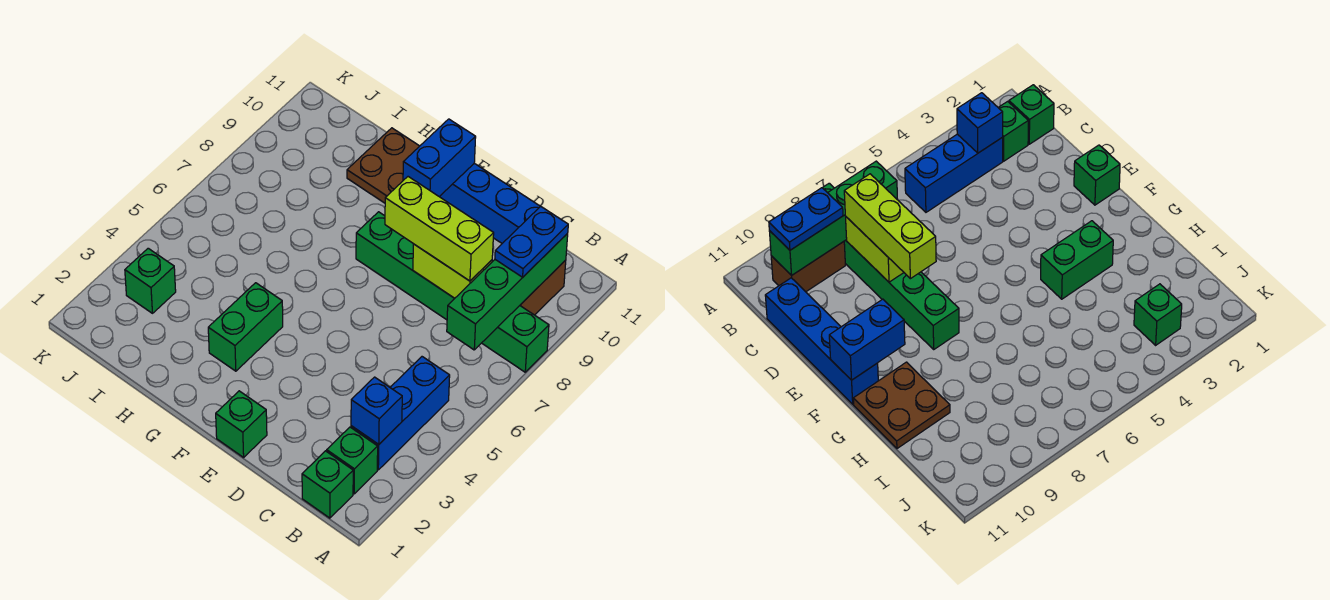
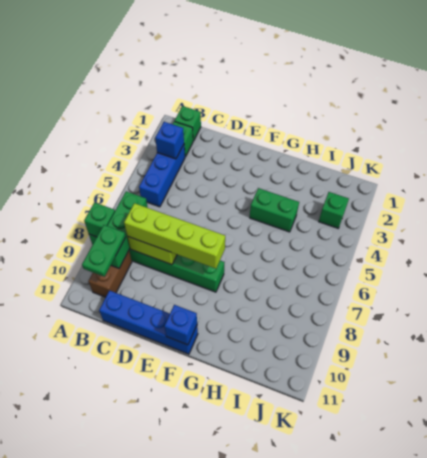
green 1x4 brick [447,234,568,350] -> green 1x3 brick [107,191,148,268]
blue 1x2 plate [495,206,568,277] -> green 1x2 plate [82,225,126,277]
lime 1x3 brick [385,177,494,281] -> lime 1x4 brick [124,203,225,269]
green 1x1 brick [216,391,267,457] -> green 1x1 brick moved to [84,203,115,237]
blue 1x2 brick [403,119,476,197] -> blue 1x1 brick [164,305,197,345]
green 1x2 brick [208,283,283,371] -> green 1x2 brick turned to [250,188,299,232]
brown 2x2 plate [347,128,419,203] -> none

